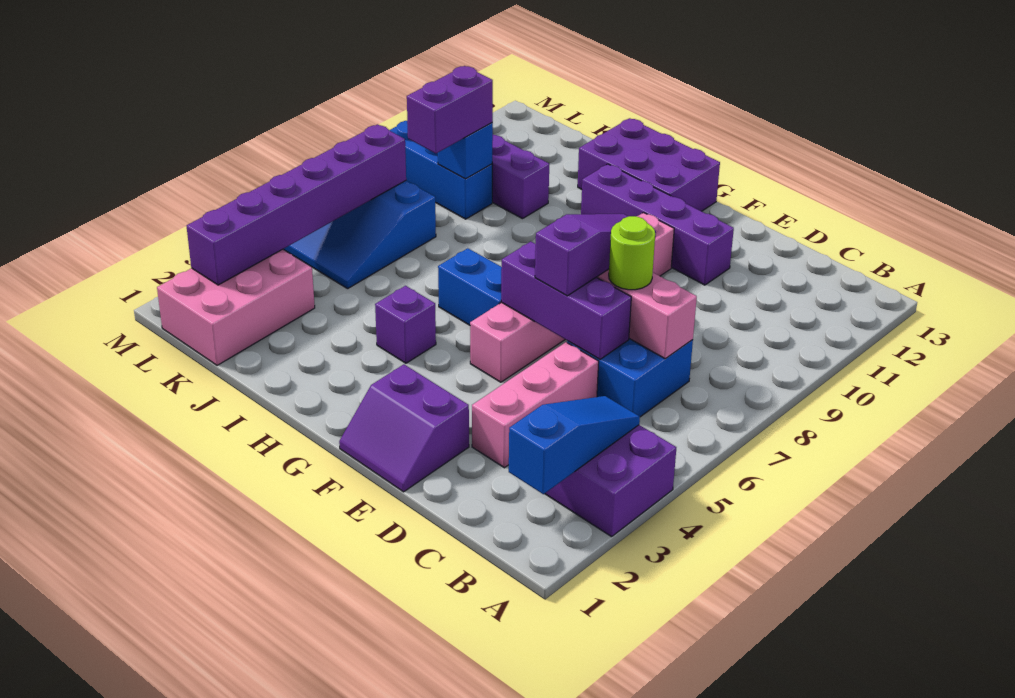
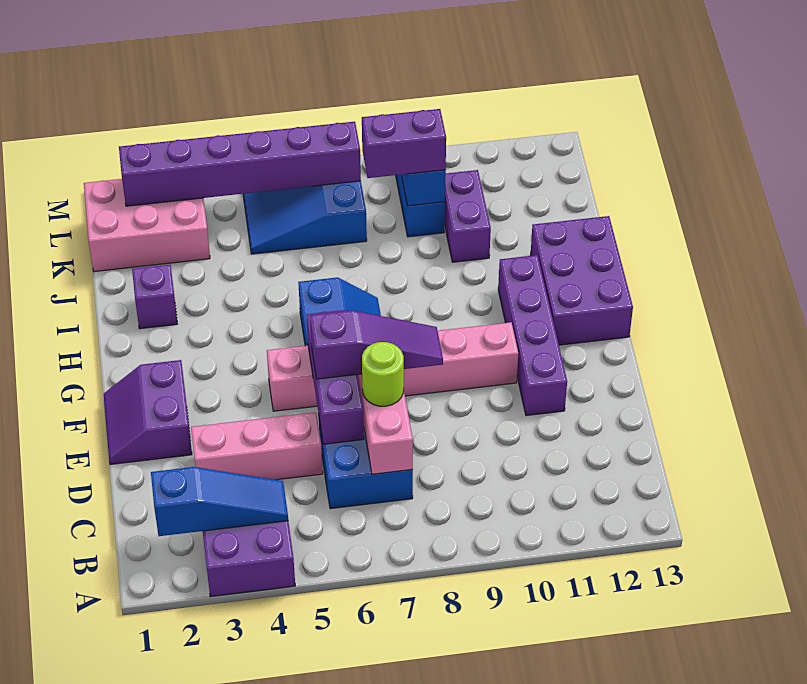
purple 1x1 brick [375,286,436,363] -> purple 1x1 brick moved to [132,265,177,329]

